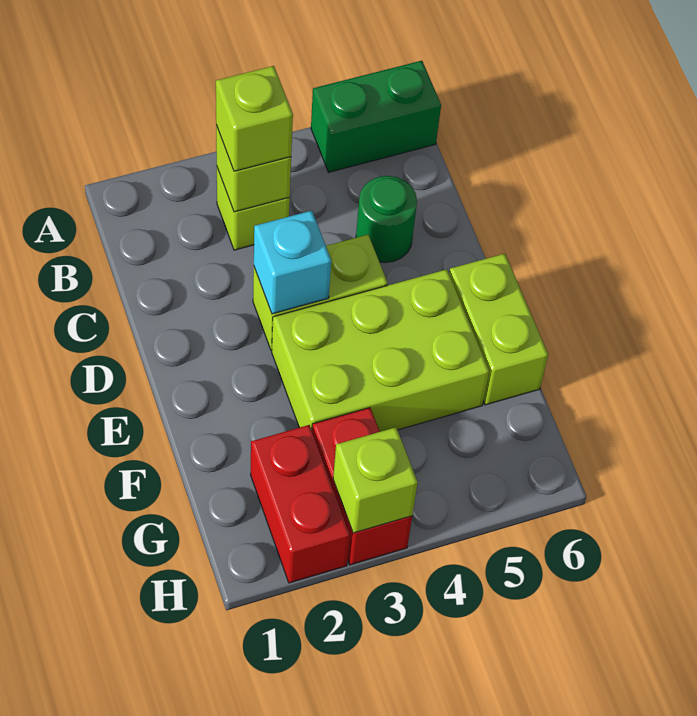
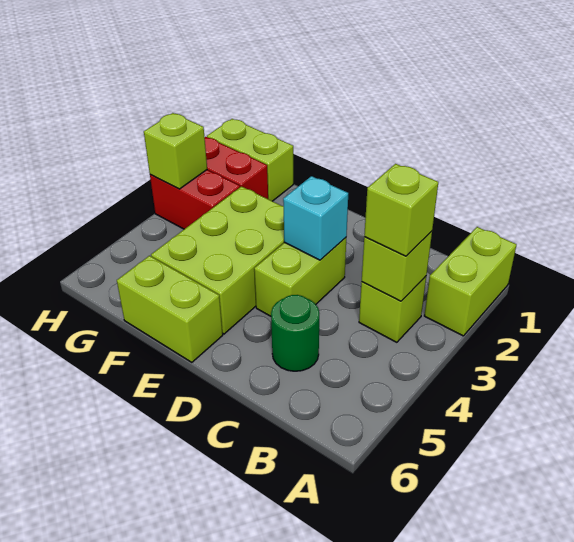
none -> lime 1x2 brick [424,227,517,336]
green 1x2 brick [311,61,441,172] -> none
none -> lime 1x2 brick [207,119,293,201]

